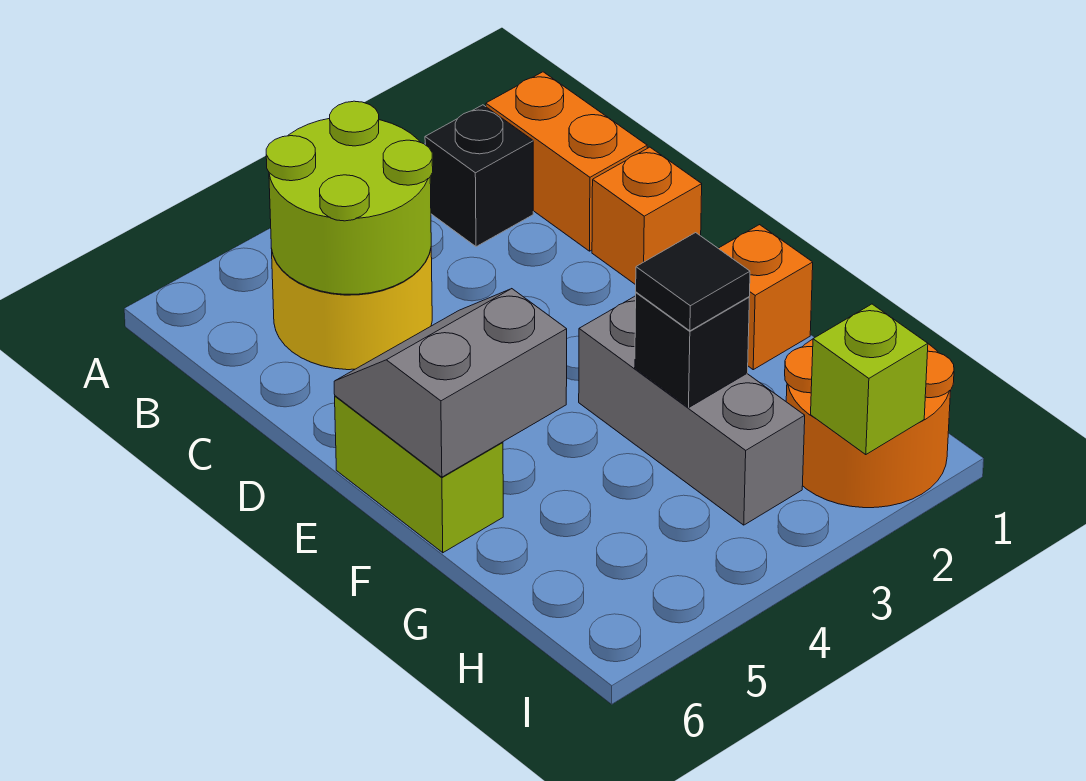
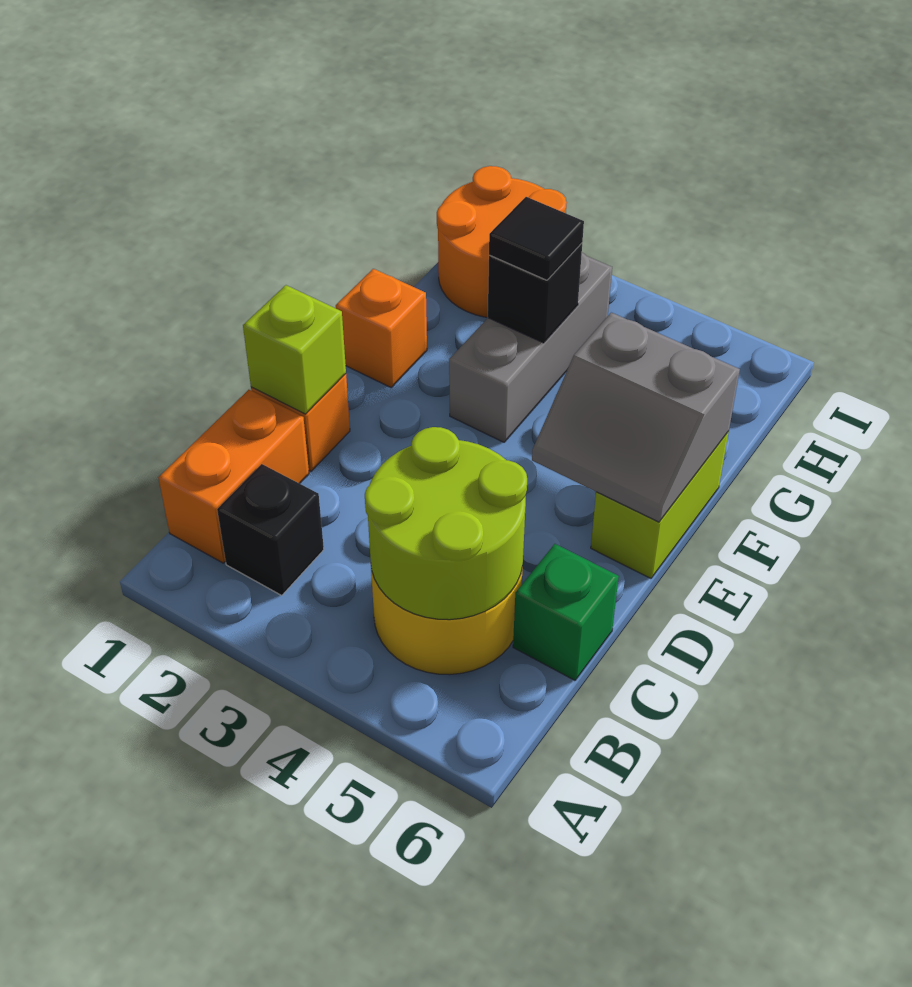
none -> green 1x1 brick [513,544,619,680]
lime 1x1 brick [811,304,928,455] -> lime 1x1 brick moved to [243,285,346,414]

